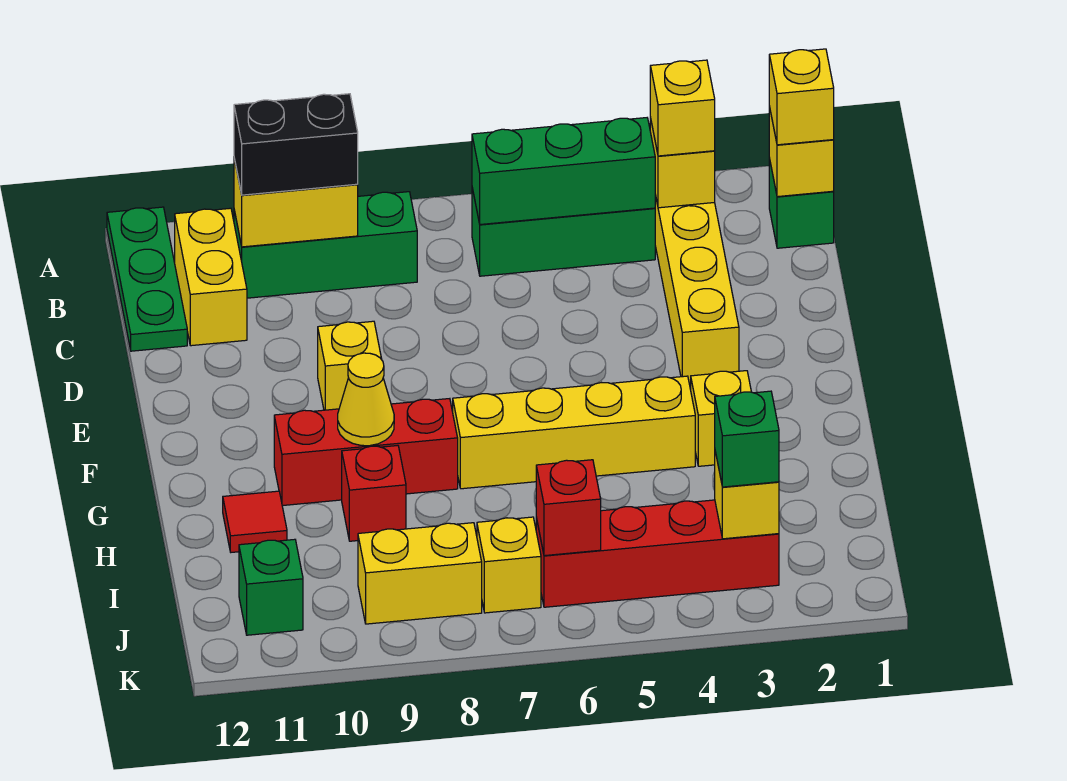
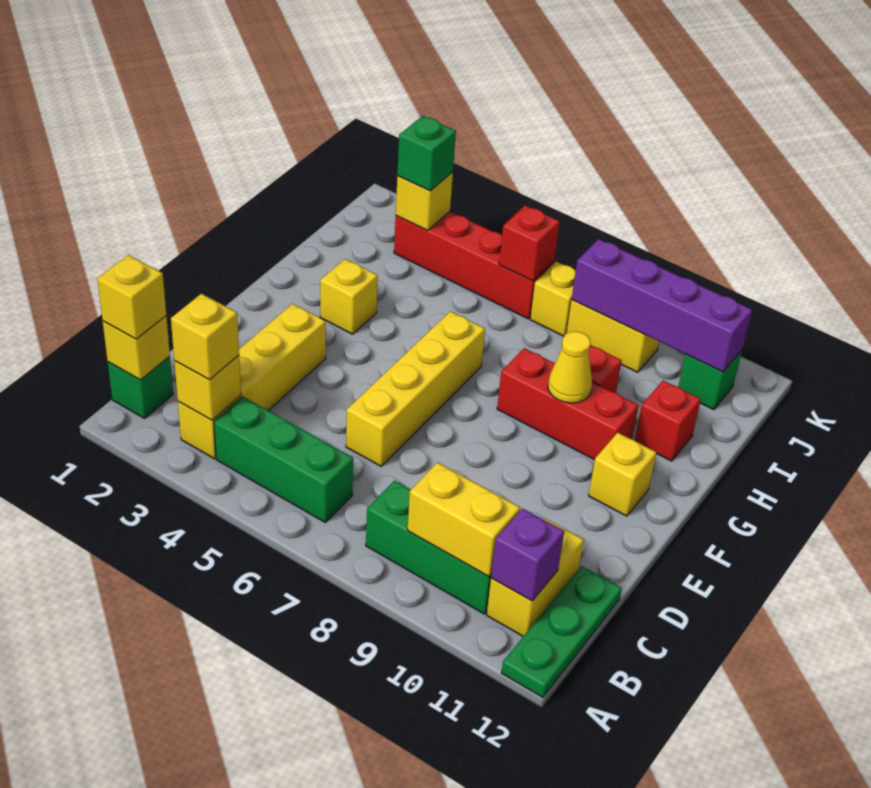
green 1x3 brick [472,118,655,224] -> none
black 1x2 brick [234,94,358,195] -> none
none -> purple 1x1 brick [491,509,564,601]
yellow 1x1 brick [318,321,382,410] -> yellow 1x1 brick moved to [589,433,656,516]
yellow 1x4 brick [453,376,695,489] -> yellow 1x4 brick turned to [346,311,485,466]
red 1x1 tile [223,491,287,552] -> red 1x1 brick [635,381,701,461]
none -> purple 1x4 brick [572,239,752,372]

